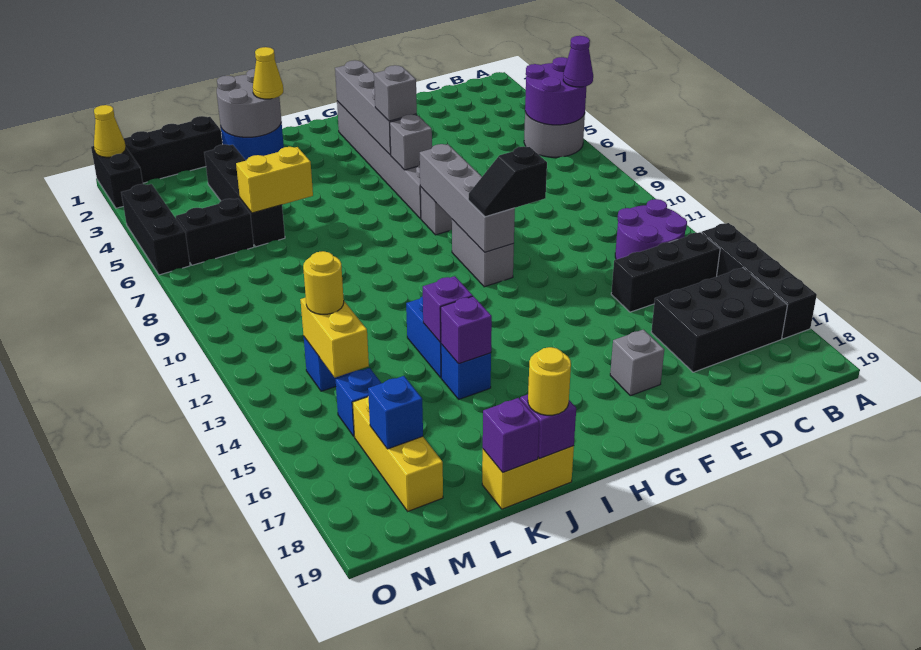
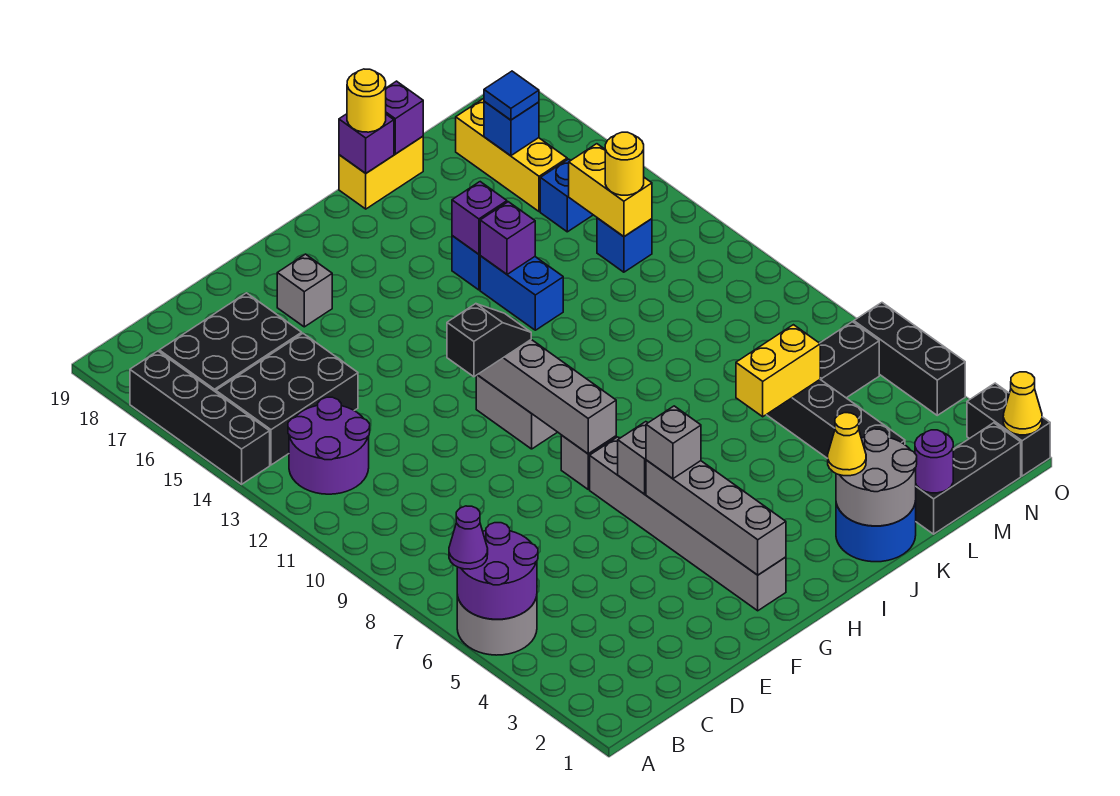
black 1x3 brick [611,232,720,312] -> black 2x3 brick [216,334,358,465]
none -> purple 1x1 round brick [915,430,953,493]
none -> blue 1x1 tile [484,71,539,120]

